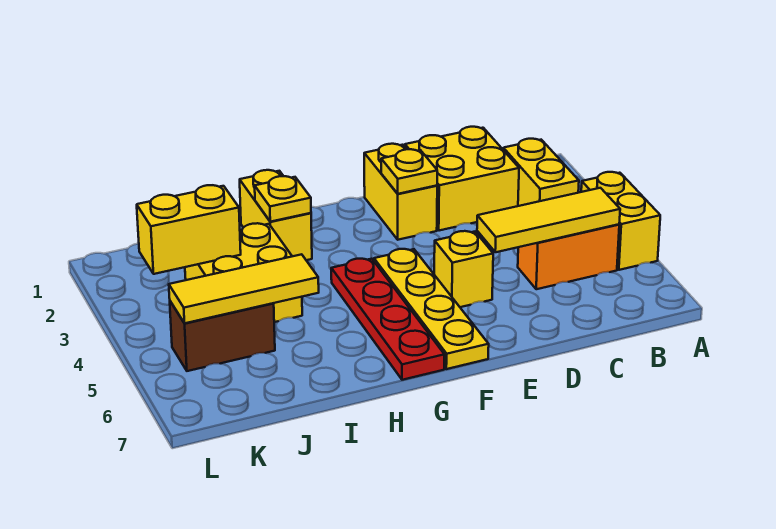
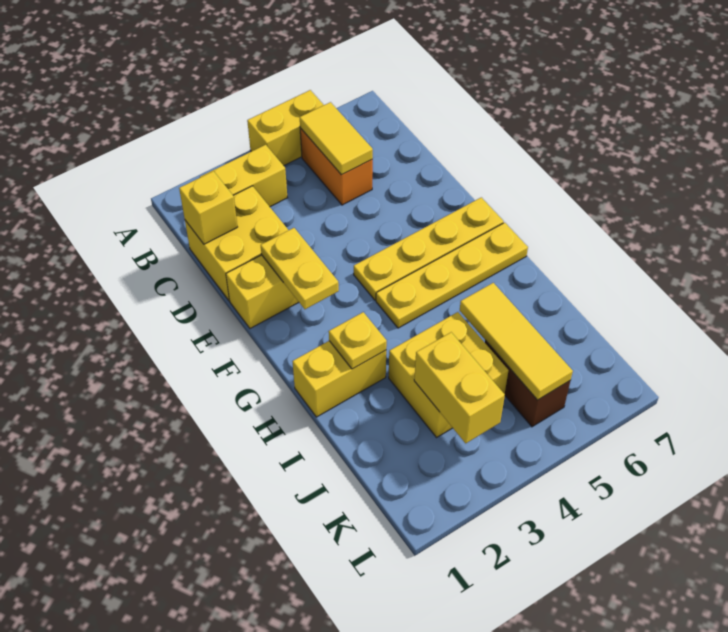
yellow 1x3 tile [477,188,620,252] -> yellow 1x2 tile [300,102,373,175]
yellow 1x1 plate [381,149,437,194] -> yellow 1x2 plate [261,228,339,309]
yellow 1x1 brick [434,231,493,307] -> yellow 1x1 brick moved to [179,171,237,244]
red 1x4 plate [331,259,445,380] -> yellow 1x4 plate [376,223,528,328]

